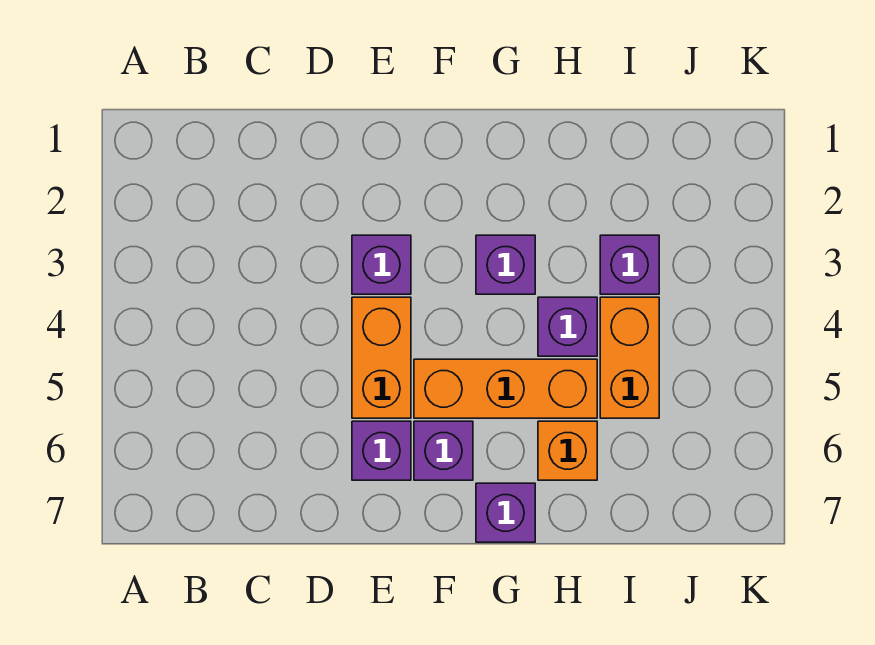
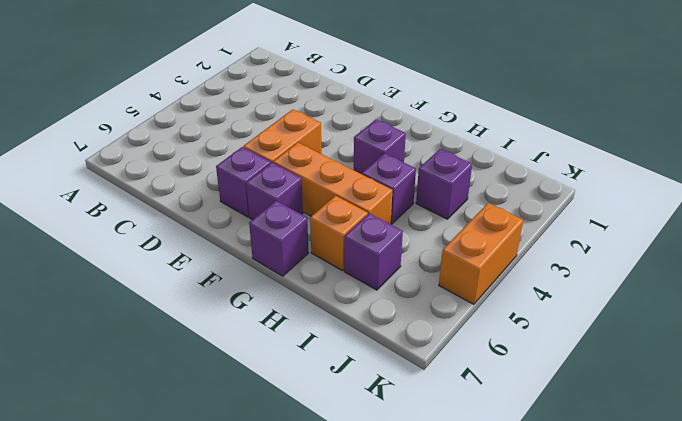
purple 1x1 brick [352,235,411,294] -> purple 1x1 brick moved to [344,213,403,290]
orange 1x2 brick [600,297,659,418] -> orange 1x2 brick moved to [439,203,523,304]

